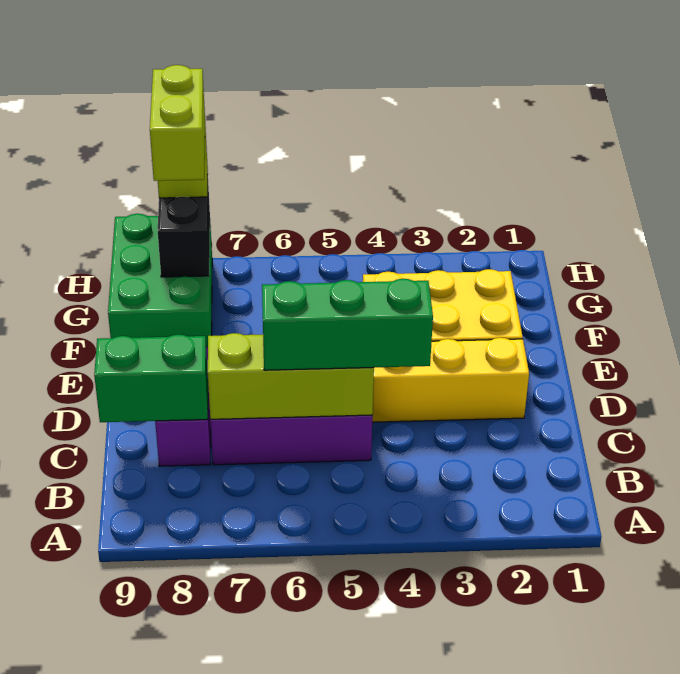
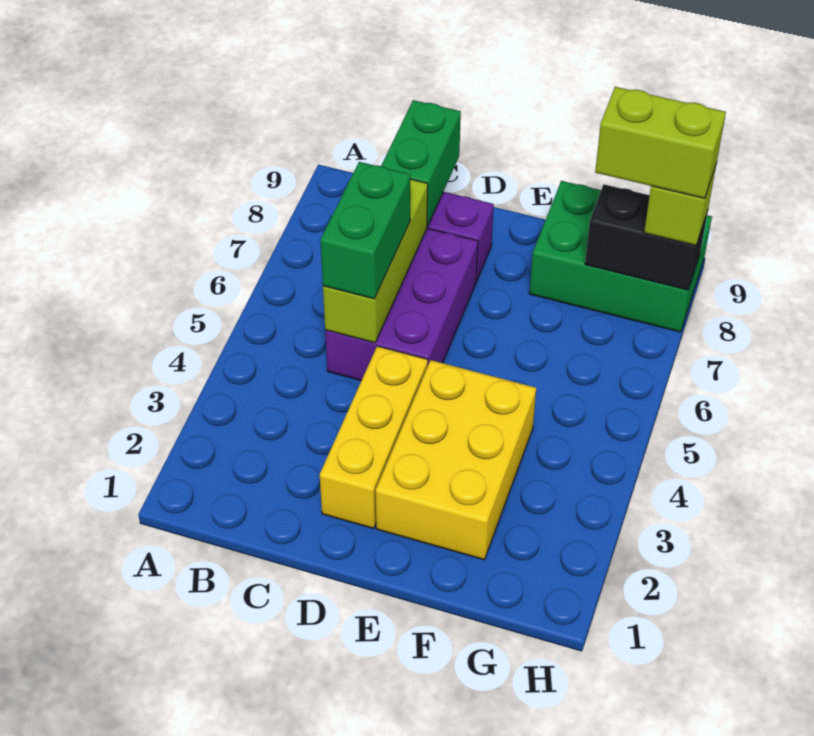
green 1x3 brick [262,279,433,370] -> green 1x2 brick [320,162,410,299]

